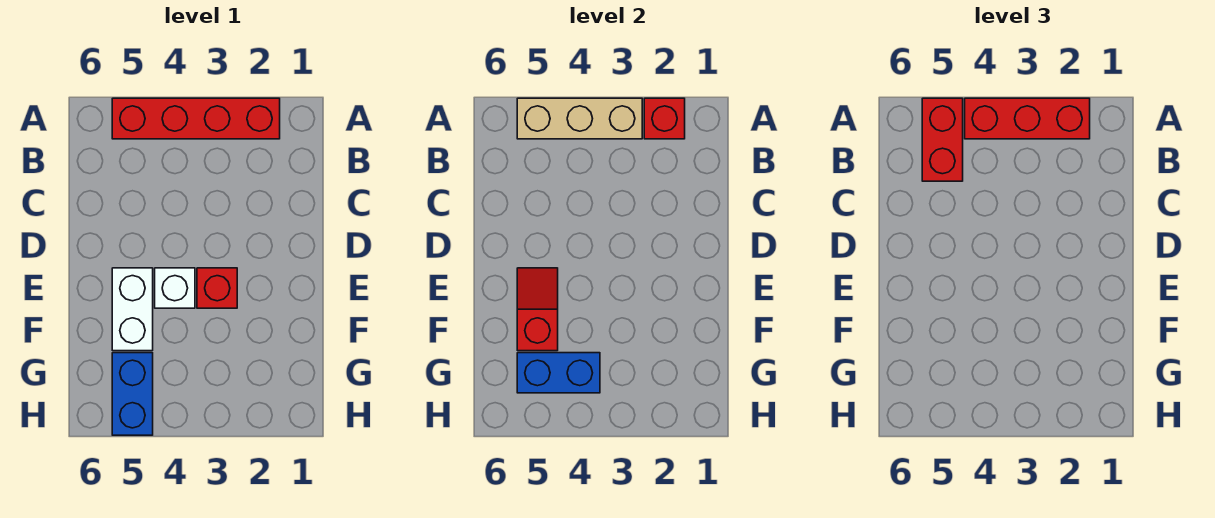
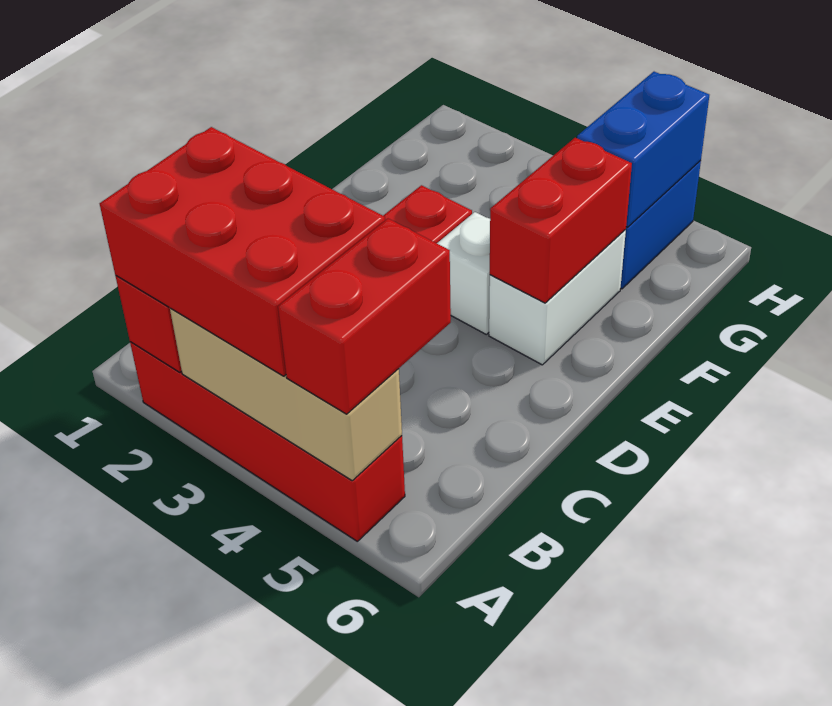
red 1x3 brick [965,98,1090,139] -> red 2x3 brick [100,127,385,376]
red 1x2 slope [517,268,558,351] -> red 1x2 brick [490,138,632,303]
blue 1x2 brick [517,353,600,393] -> blue 1x2 brick turned to [577,72,709,227]

